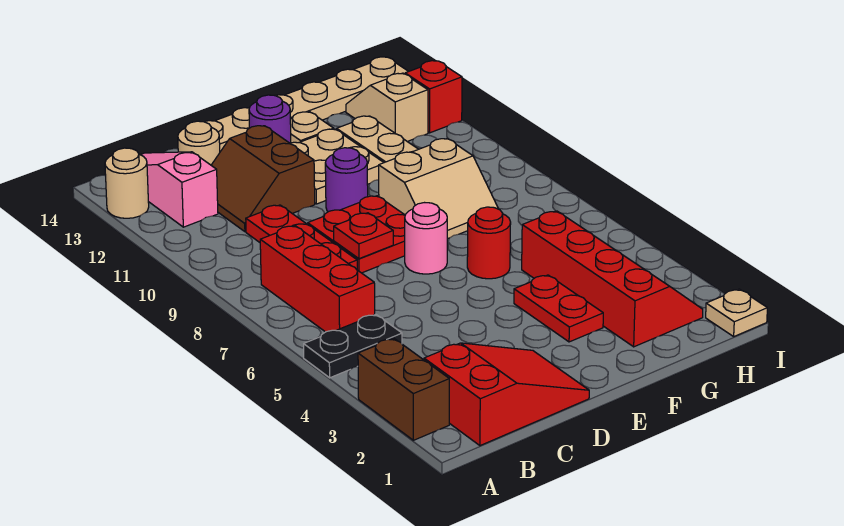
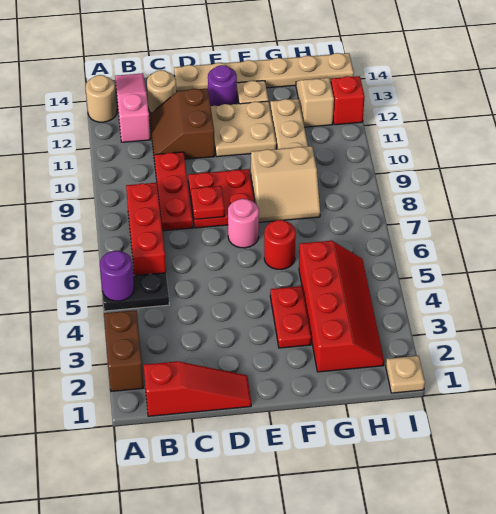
red 2x3 slope [424,343,589,446] -> red 1x3 slope [144,361,251,416]
purple 1x1 round brick [325,148,368,212] -> purple 1x1 round brick moved to [100,251,134,301]

